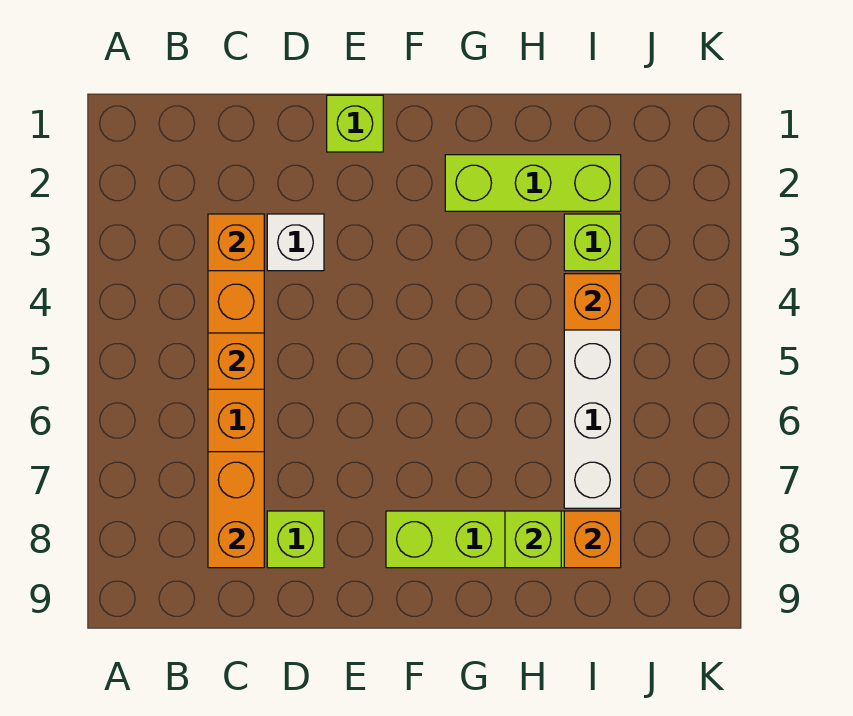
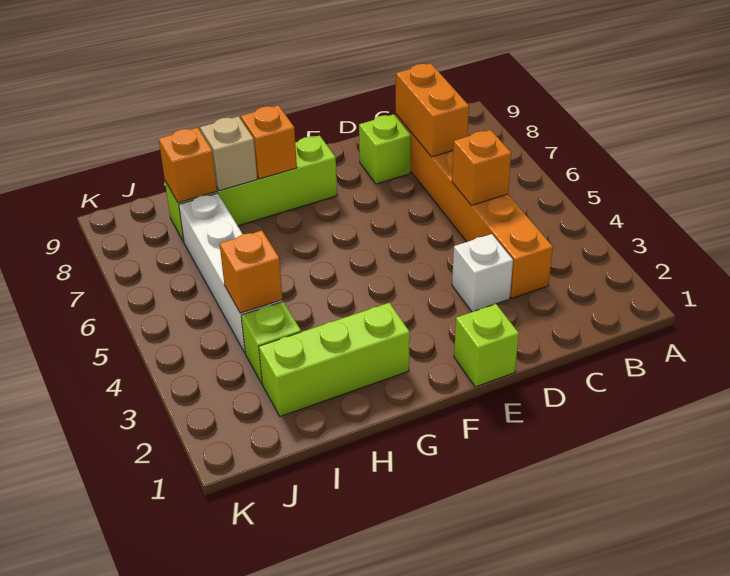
orange 1x1 brick [208,214,264,271] -> orange 1x1 brick moved to [241,105,297,179]
lime 1x1 brick [505,511,561,568] -> tan 1x1 brick [200,116,257,191]

